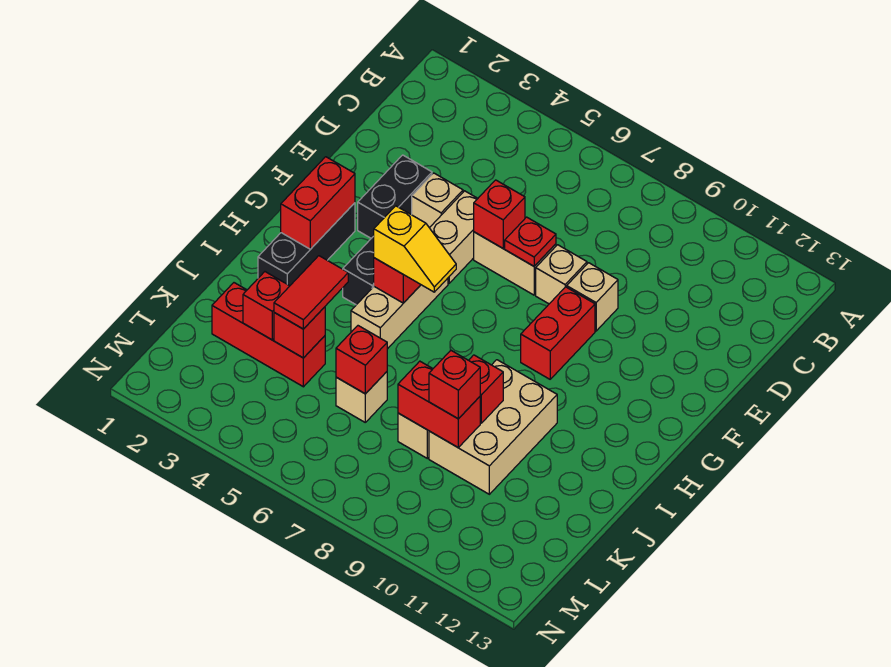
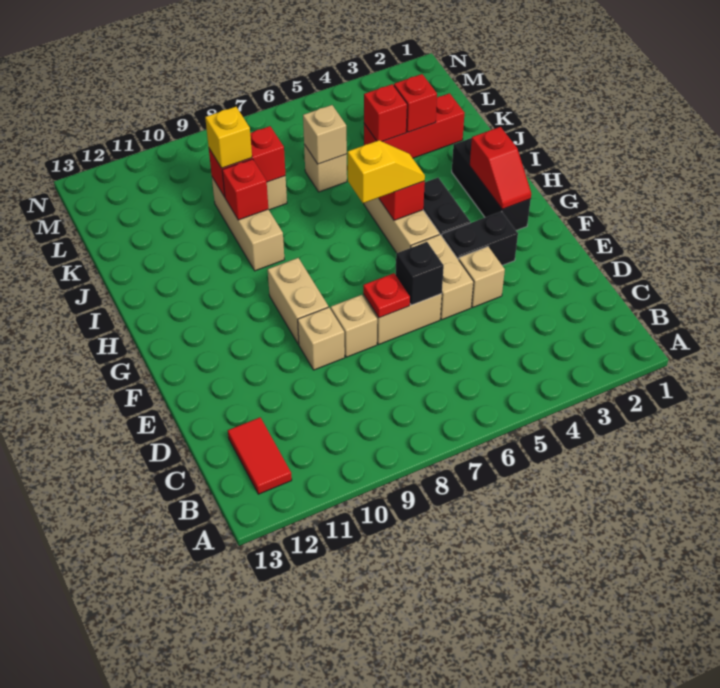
black 1x2 brick [358,155,432,238] -> black 1x2 brick turned to [442,211,518,265]
red 1x1 brick [474,180,525,248] -> black 1x1 brick [396,242,444,305]
red 1x2 brick [521,287,595,379] -> tan 1x2 brick [268,258,328,344]
red 1x2 brick [281,157,355,249] -> red 1x2 slope [470,127,531,209]
yellow 1x2 slope [374,206,456,292] -> yellow 1x2 slope turned to [348,140,425,203]
tan 2x3 brick [429,360,557,494] -> tan 1x3 brick [212,177,284,271]
red 1x2 tile [274,256,348,329] -> red 1x2 tile moved to [228,417,292,494]
red 1x1 brick [336,326,387,394] -> tan 1x1 brick [303,105,347,164]
red 1x1 brick [429,350,480,419] -> yellow 1x1 brick [205,107,252,168]

